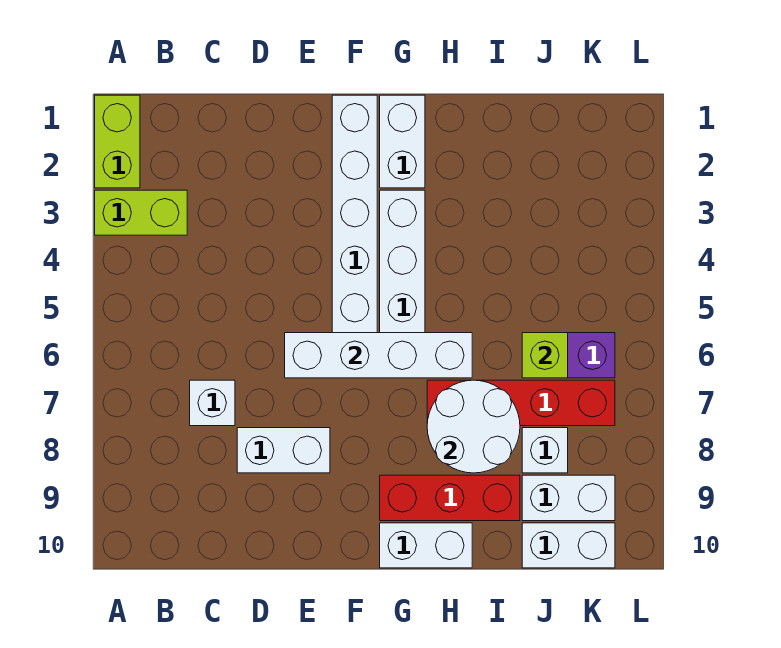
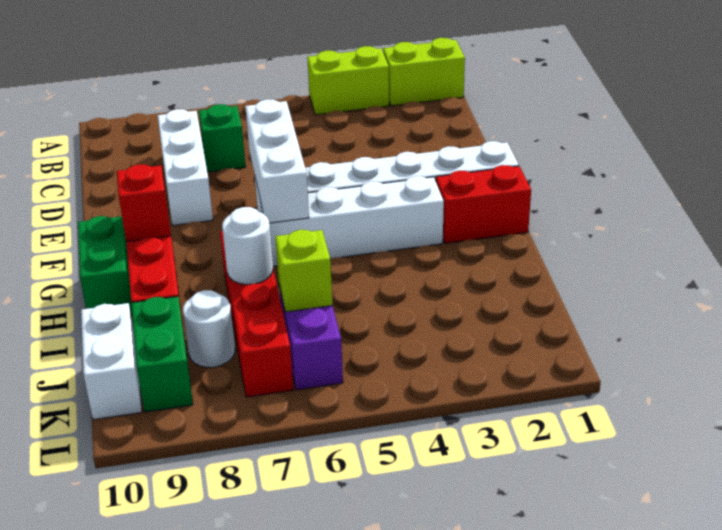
lime 1x2 brick [95,190,187,235] -> lime 1x2 brick turned to [307,46,389,115]
white 1x1 brick [190,380,235,426] -> green 1x1 brick [199,104,246,172]
white 1x2 brick [237,428,330,473] -> white 1x3 brick [158,109,213,226]
white 1x4 brick [285,333,472,378] -> white 1x3 brick [245,99,309,223]
white 1x2 brick [380,95,425,188] -> red 1x2 brick [436,165,531,243]
none -> red 1x1 brick [117,164,171,242]
white 1x2 brick [380,523,472,568] -> green 1x2 brick [78,216,132,315]
white 2x2 round brick [427,380,520,473] -> white 1x1 round brick [222,207,273,285]
white 1x1 brick [522,428,568,473] -> white 1x1 round brick [183,290,235,367]
white 1x2 brick [522,475,615,521] -> green 1x2 brick [131,296,193,412]

